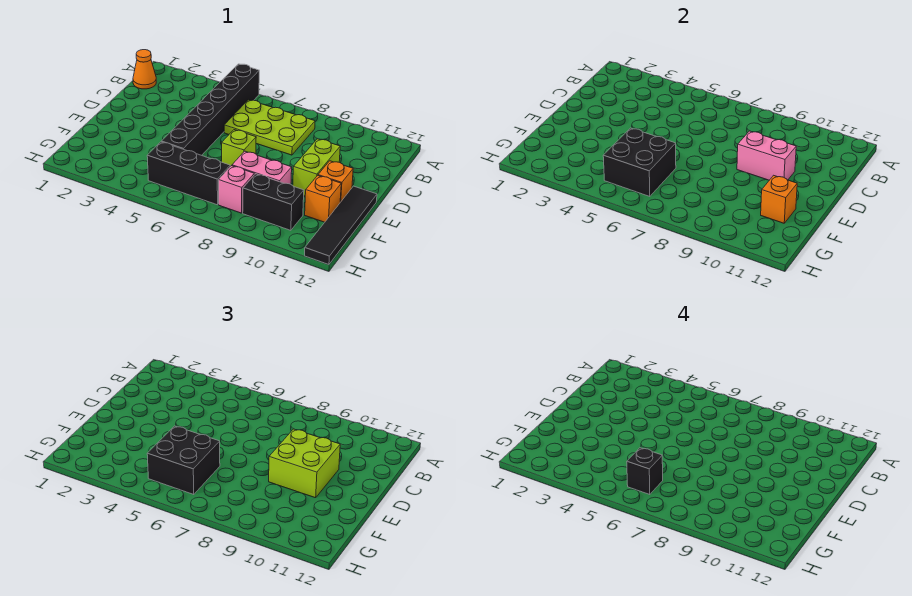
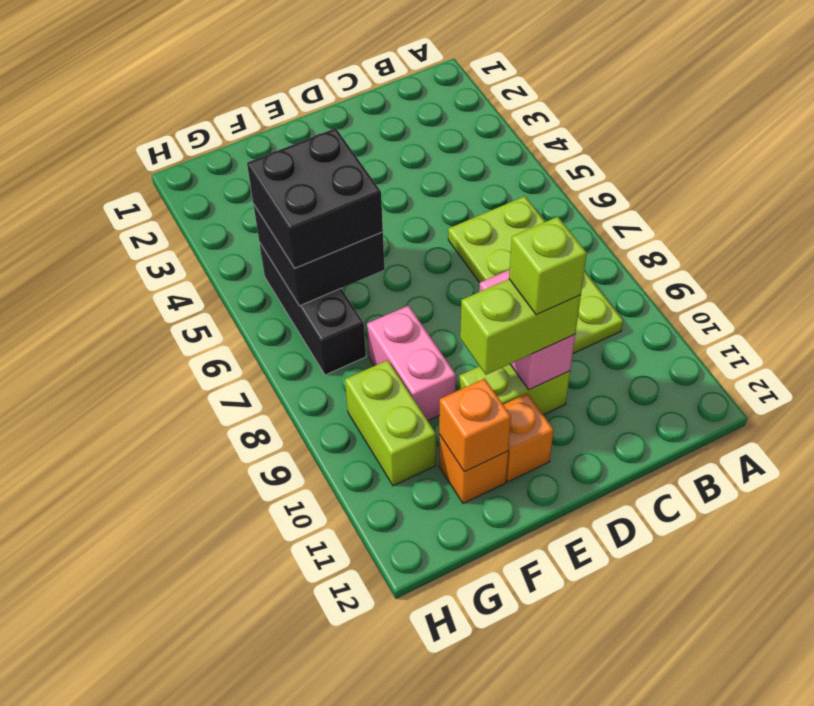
black 1x6 brick [161,64,259,155] -> none
orange 1x1 cone [133,50,156,89] -> none
lime 2x3 plate [224,100,315,155] -> lime 2x4 plate [448,196,623,354]
lime 2x2 brick [269,429,340,498] -> lime 1x2 brick [460,279,581,375]
lime 1x1 brick [222,130,256,167] -> lime 1x1 brick moved to [509,217,587,315]
black 1x4 tile [305,186,377,264] -> none
black 1x1 brick [627,448,663,495] -> none
pink 1x1 brick [219,166,254,213] -> none
black 1x2 brick [243,174,304,230] -> lime 1x2 brick [345,360,436,486]

